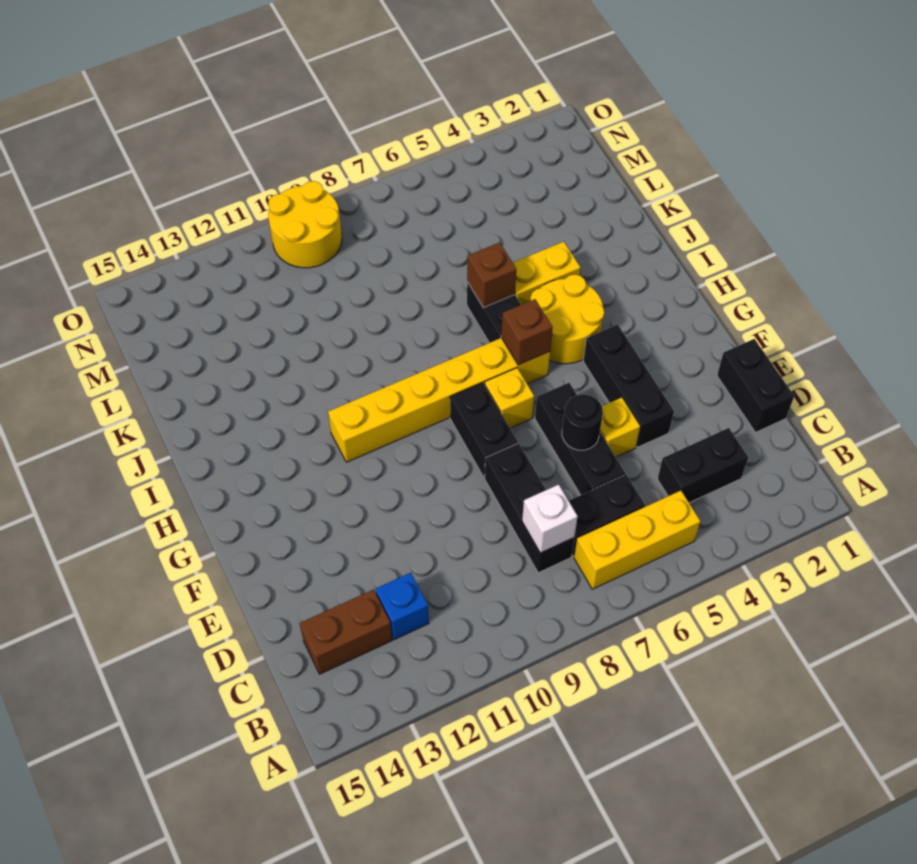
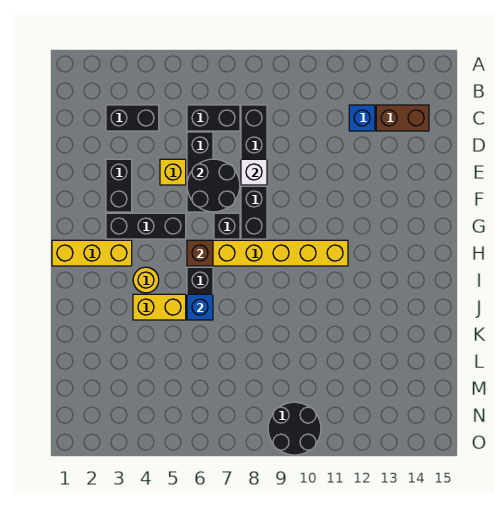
yellow 1x3 brick [574,491,700,589] -> yellow 1x3 brick moved to [52,240,132,266]
white 1x1 brick [522,484,578,553] -> white 1x1 brick moved to [241,159,267,185]
black 1x2 brick [717,339,794,432] -> black 1x2 brick moved to [106,159,132,212]
black 1x3 brick [583,324,674,447] -> black 1x3 brick turned to [106,213,186,239]
black 1x1 round brick [562,394,603,450] -> black 2x2 round brick [187,159,240,212]
yellow 1x1 brick [485,368,534,428] -> black 1x1 brick [214,213,240,239]
yellow 2x2 round brick [530,274,604,364] -> yellow 1x1 round brick [133,267,159,293]
brown 1x1 brick [467,242,516,308] -> blue 1x1 brick [187,294,213,320]
yellow 2x2 round brick [268,181,342,268] -> black 2x2 round brick [268,402,321,455]

